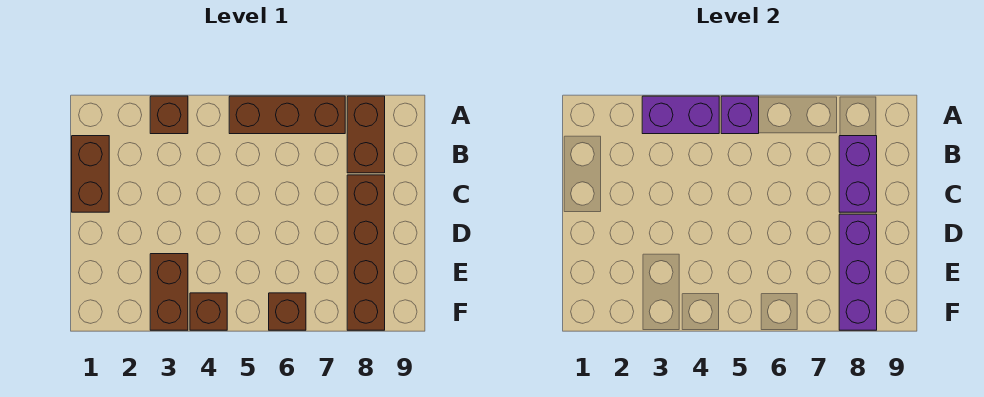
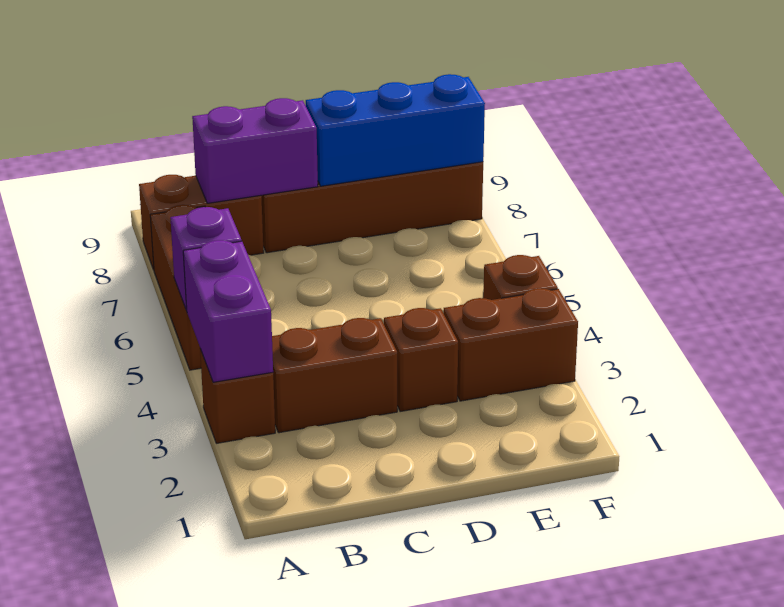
brown 1x2 brick [72,136,109,212] -> brown 1x2 brick moved to [272,318,397,433]
purple 1x3 brick [839,214,877,330] -> blue 1x3 brick [306,74,485,186]
brown 1x1 brick [269,293,306,330] -> brown 1x1 brick moved to [384,308,458,412]

